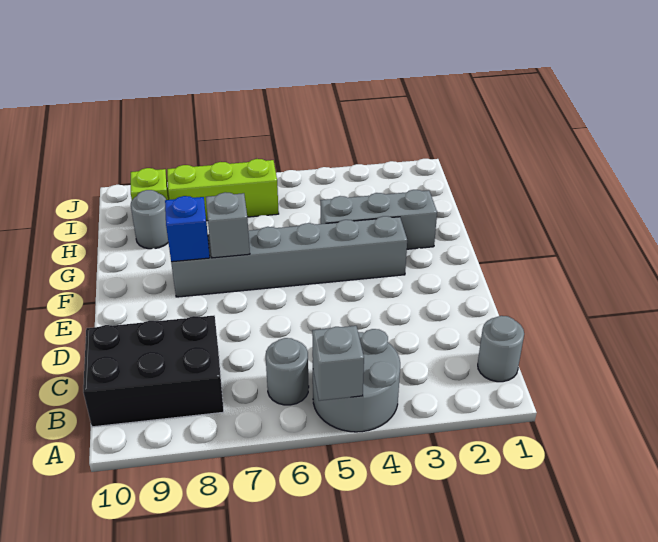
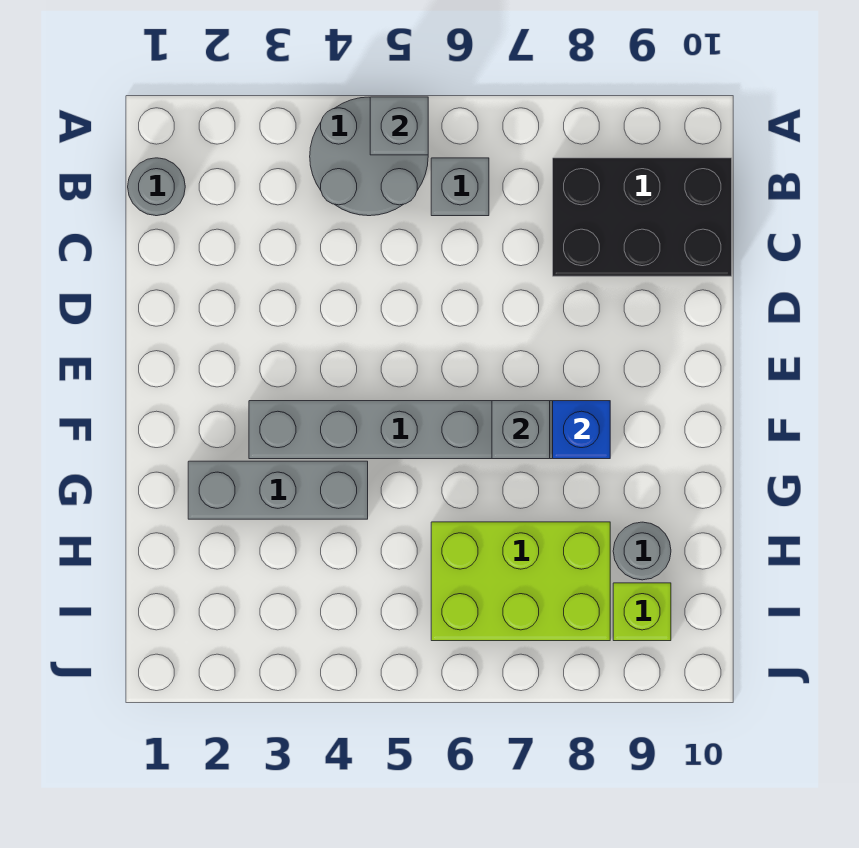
grey 1x1 round brick [266,338,309,405] -> grey 1x1 brick [431,158,489,216]
lime 1x3 brick [167,159,279,221] -> lime 2x3 brick [431,522,610,641]

